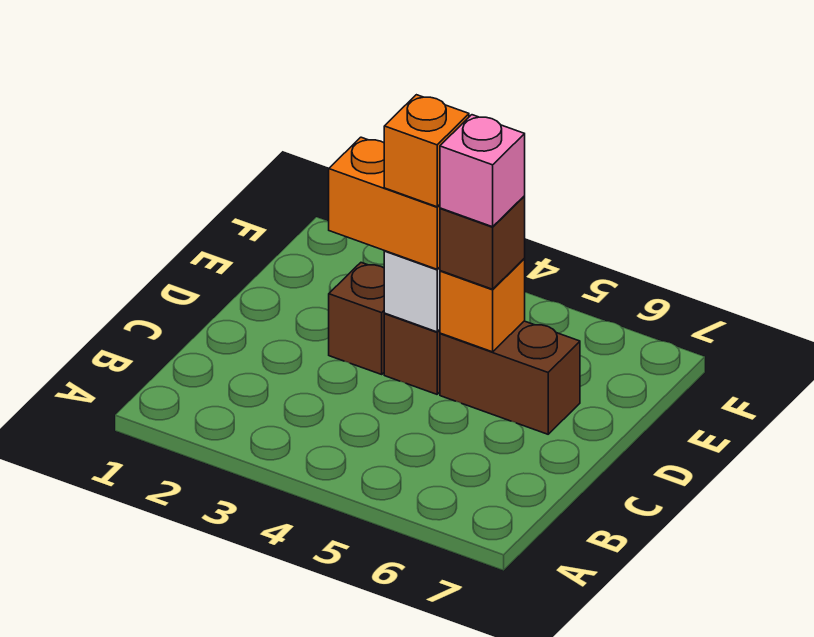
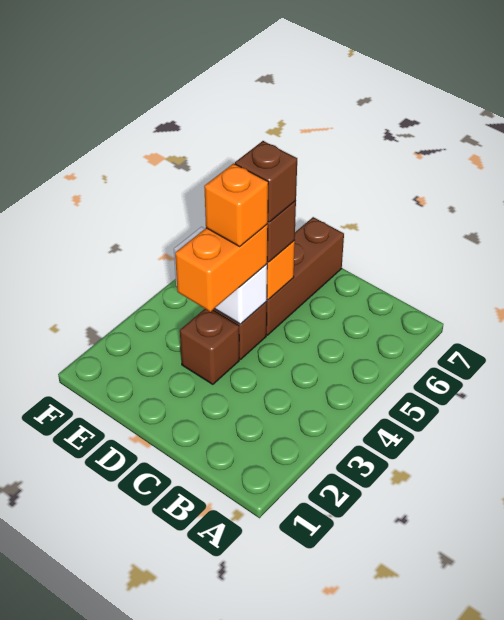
brown 1x2 brick [440,321,580,434] -> brown 1x3 brick [266,217,344,335]
pink 1x1 brick [440,115,525,227] -> brown 1x1 brick [235,141,297,222]

